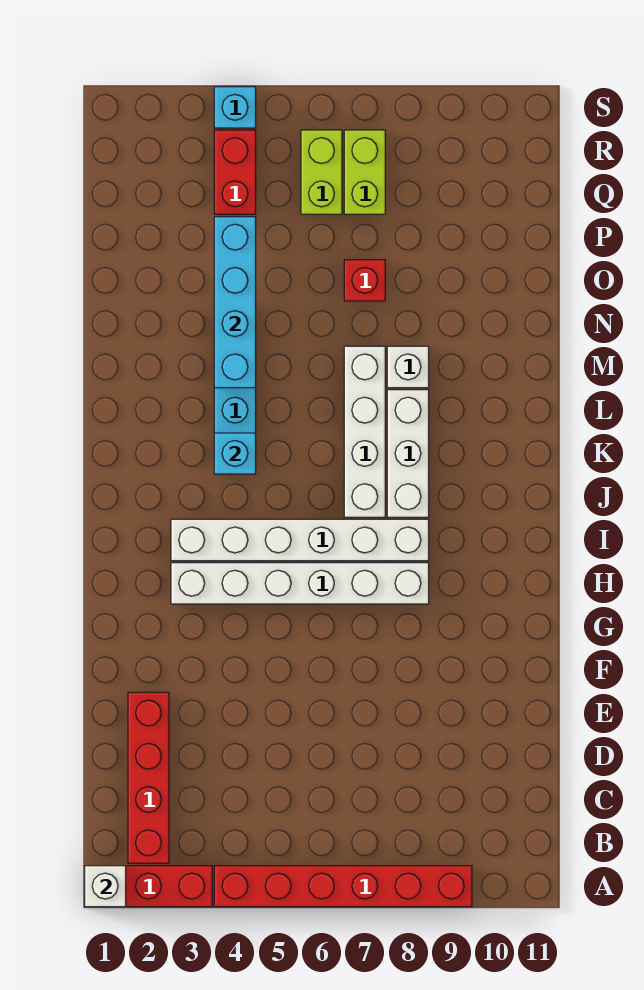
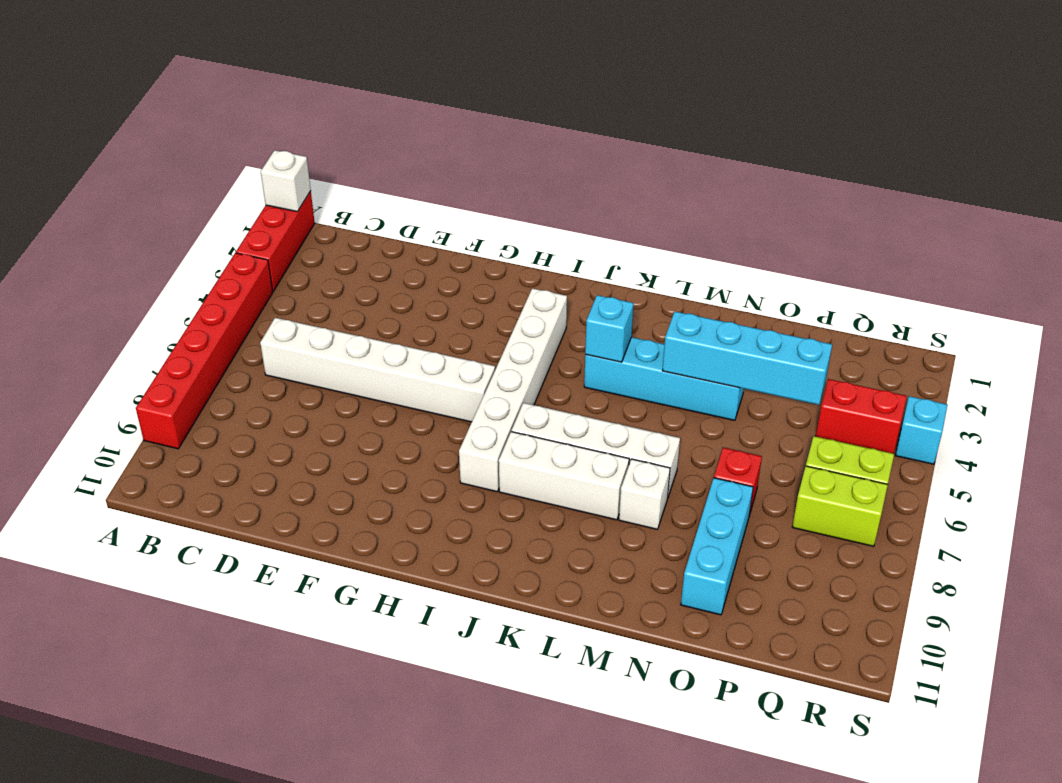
red 1x4 brick [128,692,169,863] -> none
white 1x6 brick [171,563,429,604] -> white 1x6 brick turned to [260,318,495,422]
none -> cyan 1x3 brick [681,478,753,615]

